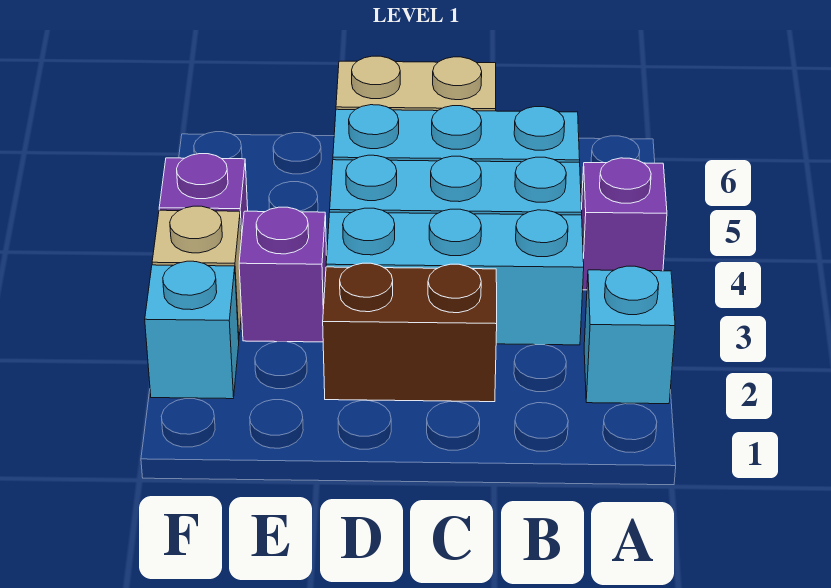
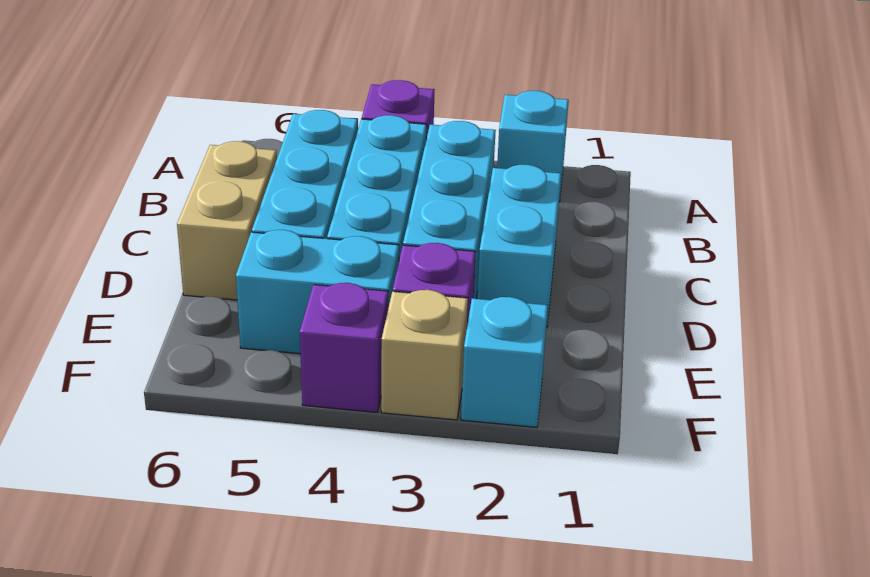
brown 1x2 brick [323,263,497,402] -> cyan 1x2 brick [477,165,561,327]
none -> cyan 1x2 brick [236,230,399,354]

